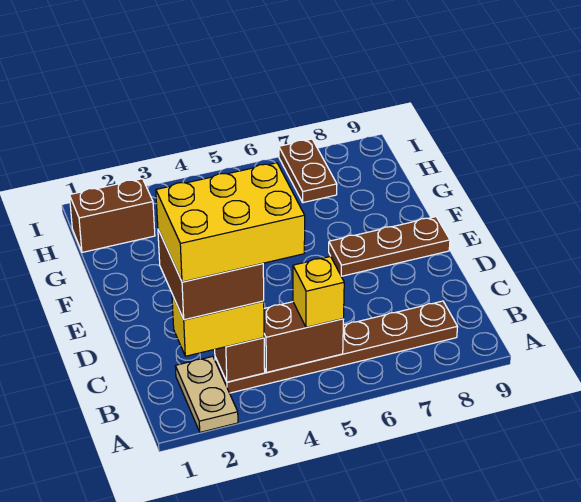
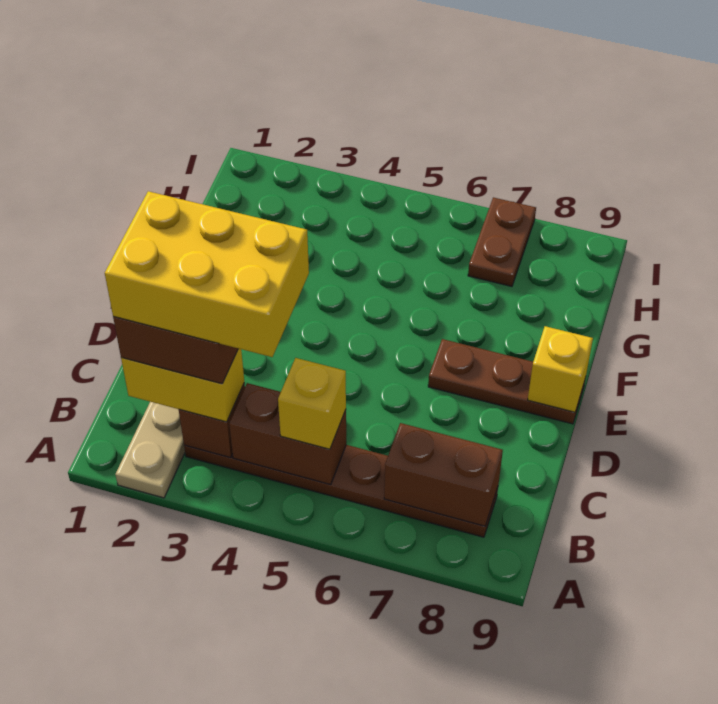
none -> yellow 1x1 brick [528,326,593,412]
brown 1x2 brick [70,179,155,252] -> brown 1x2 brick moved to [384,423,503,526]

